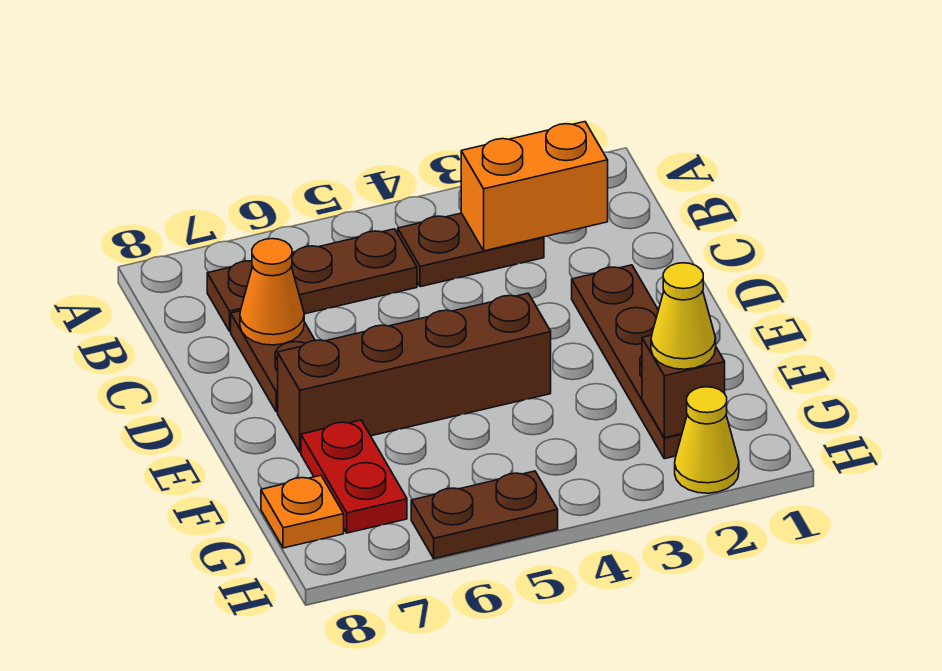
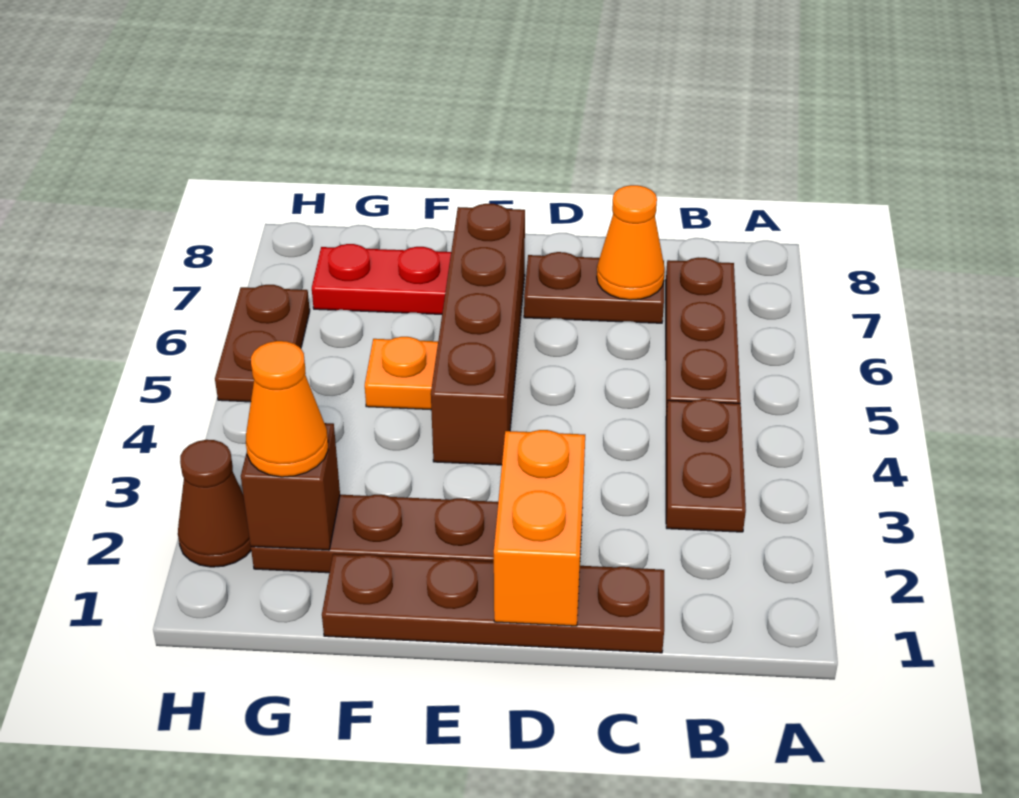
orange 1x2 brick [461,122,608,251] -> orange 1x2 brick moved to [494,430,585,626]
none -> brown 1x4 plate [322,554,664,653]
yellow 1x1 cone [651,263,716,369] -> orange 1x1 cone [246,341,328,477]
orange 1x1 plate [261,475,344,548] -> orange 1x1 plate moved to [365,337,438,410]
yellow 1x1 cone [675,387,739,493] -> brown 1x1 cone [178,440,251,567]

